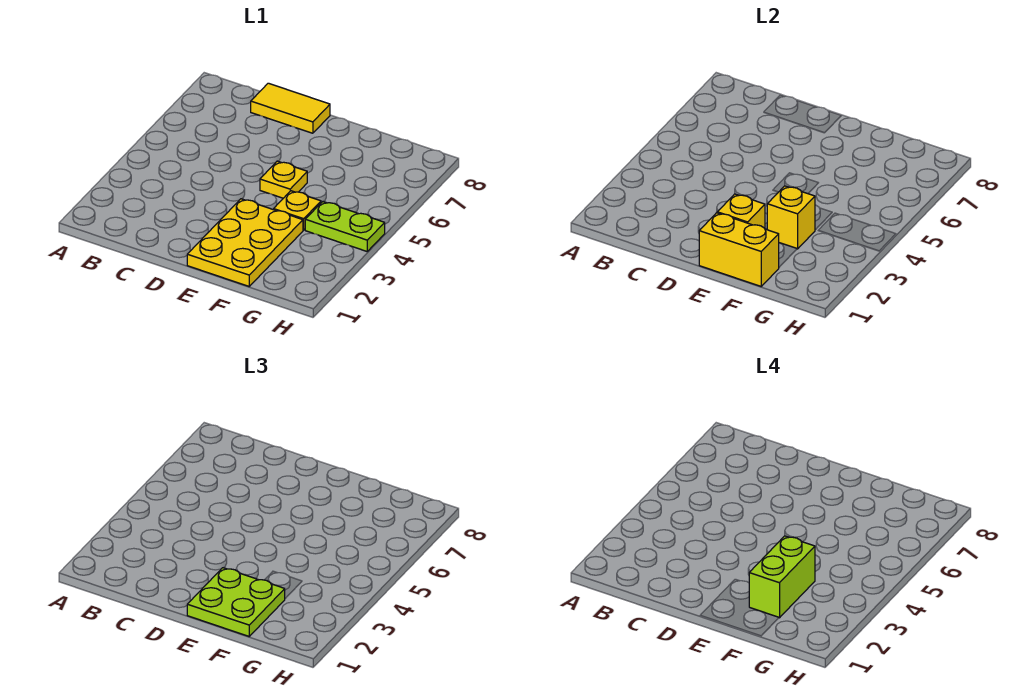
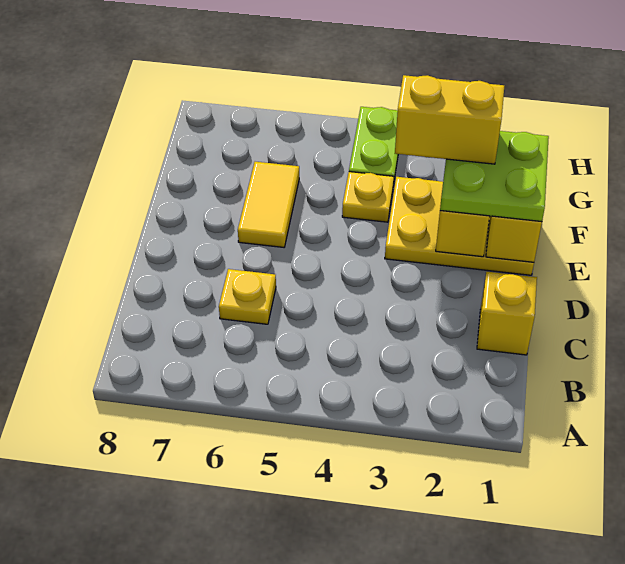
yellow 1x2 tile [251,83,330,133] -> yellow 1x2 tile moved to [238,162,299,247]
yellow 1x1 plate [260,161,307,198] -> yellow 1x1 plate moved to [219,269,276,324]
lime 1x2 brick [749,536,815,618] -> yellow 1x2 brick [395,75,504,164]
yellow 1x1 brick [767,186,815,249] -> yellow 1x1 brick moved to [477,272,537,355]

